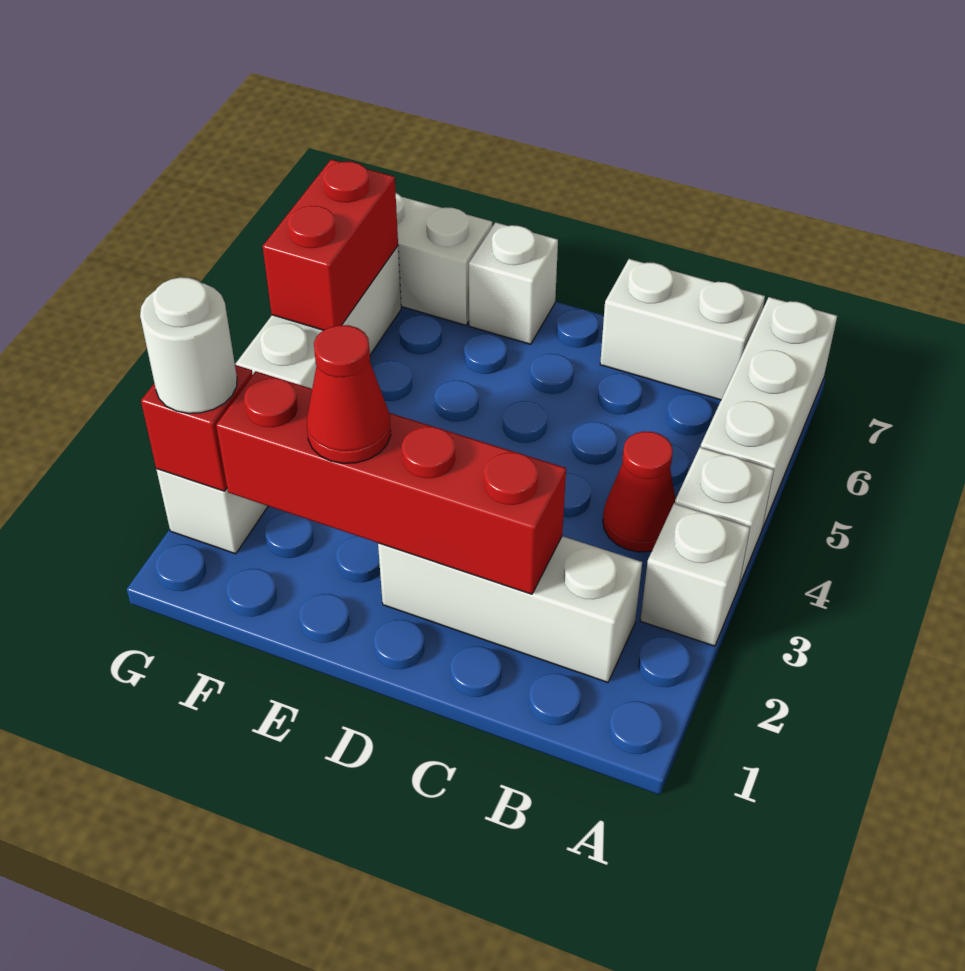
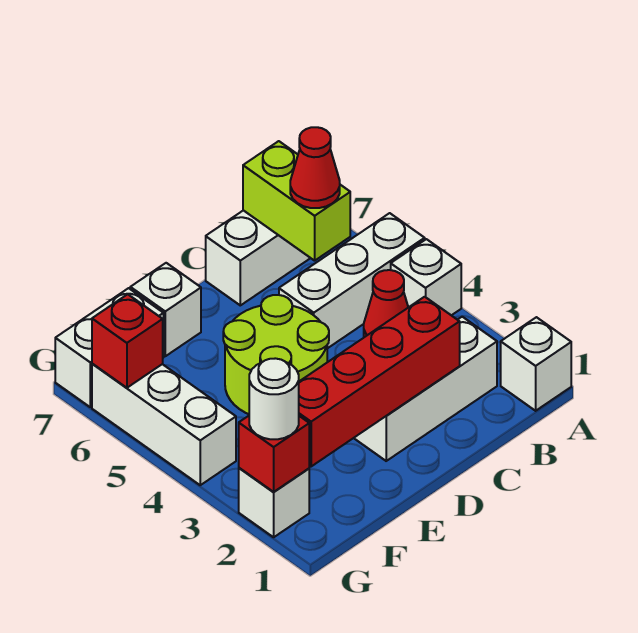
white 1x1 brick [640,503,750,646] -> white 1x1 brick moved to [501,317,571,411]
white 1x3 brick [701,297,837,529] -> white 1x3 brick turned to [279,213,425,348]
none -> lime 1x2 brick [243,141,350,261]
none -> lime 2x2 round brick [223,295,329,414]
red 1x1 cone [307,325,391,463] -> red 1x1 cone moved to [290,127,340,208]
red 1x2 brick [263,159,398,330] -> red 1x1 brick [92,294,163,388]

